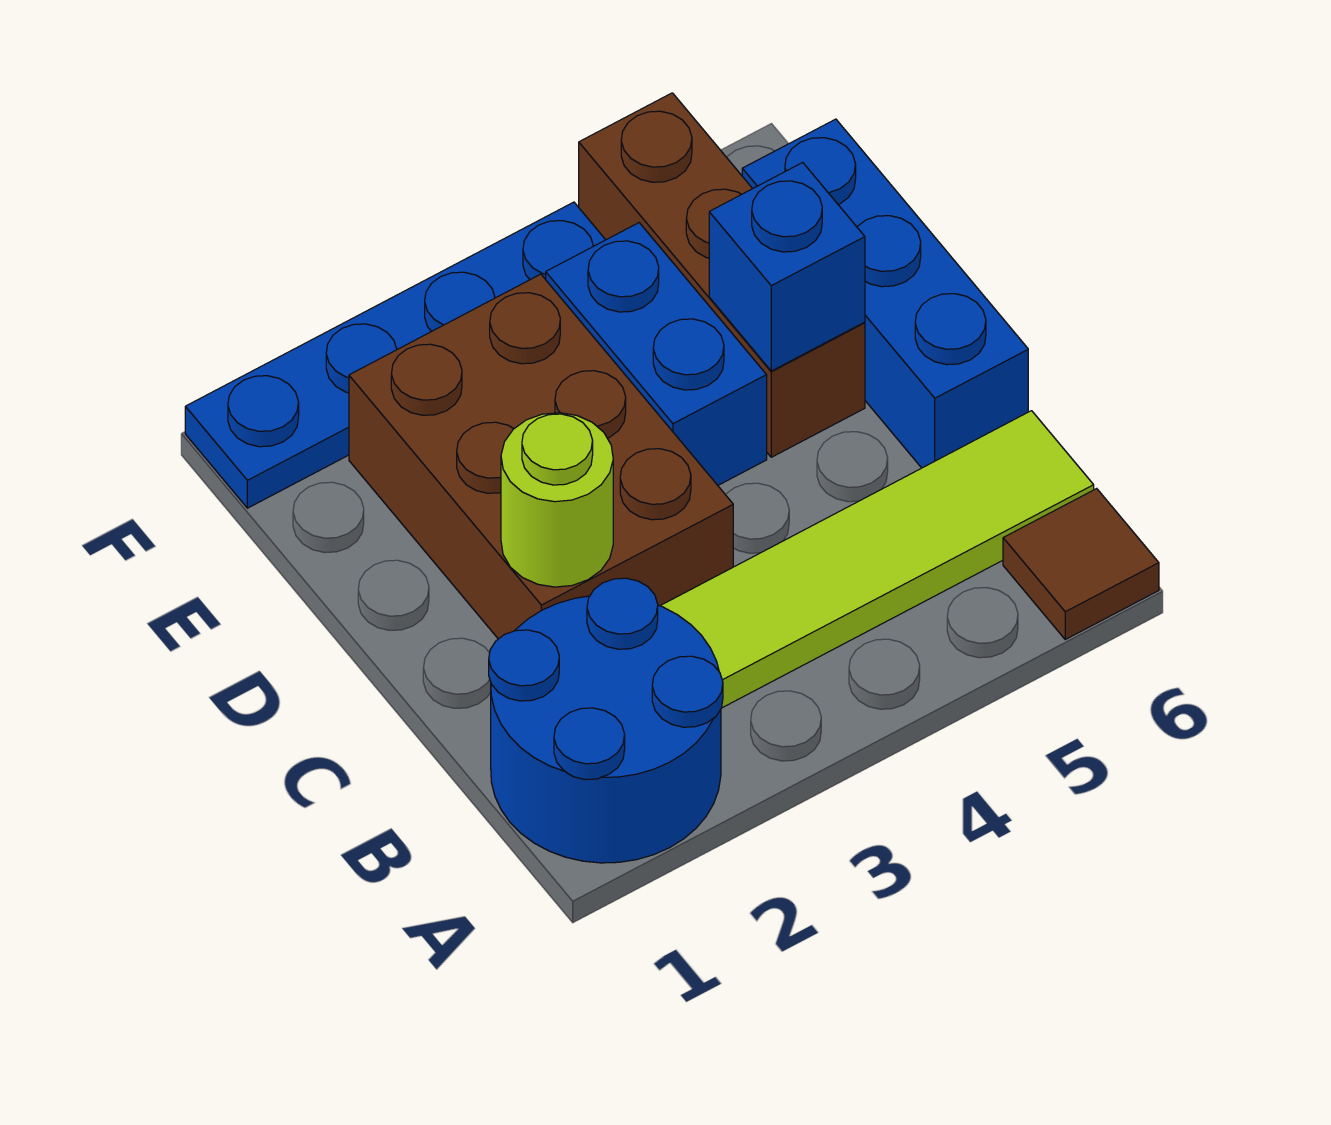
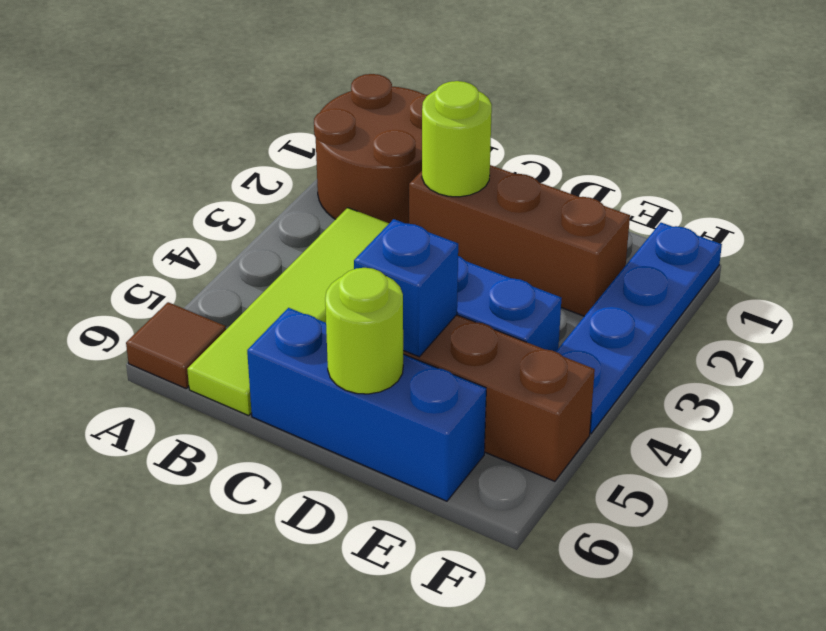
blue 2x2 round brick [489,578,723,863] -> brown 2x2 round brick [314,74,429,224]
brown 2x3 brick [349,274,733,639] -> brown 1x3 brick [409,165,630,316]
none -> lime 1x1 round brick [325,268,403,394]

